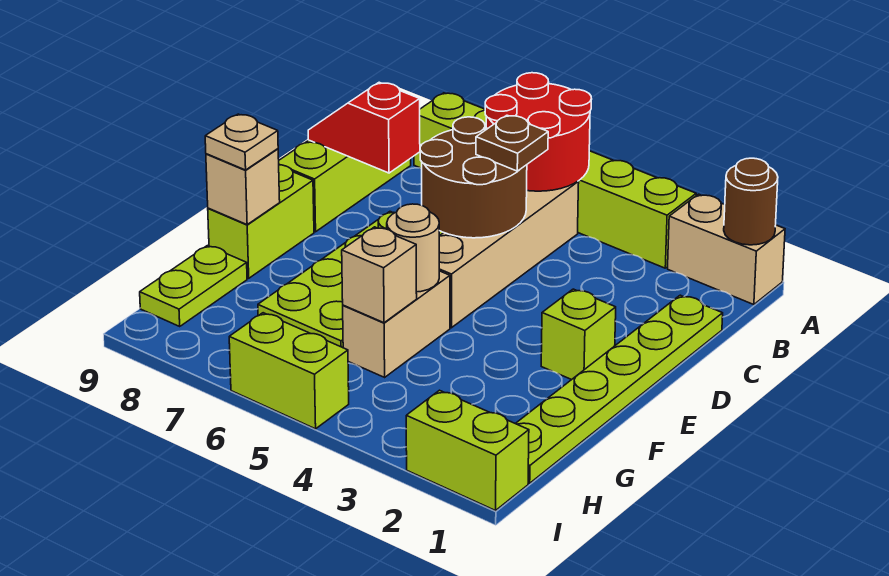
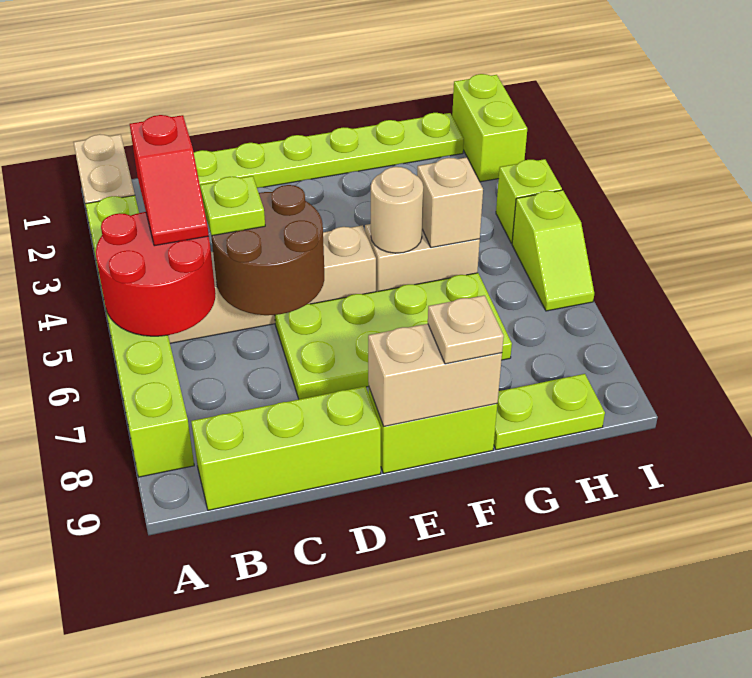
brown 1x1 round brick [724,158,778,245] -> none
brown 1x1 plate [476,115,548,171] -> lime 1x1 plate [200,176,265,236]
red 1x2 slope [308,82,420,173] -> red 1x2 slope moved to [130,115,209,246]
lime 1x1 brick [541,289,616,380] -> lime 1x1 brick moved to [496,159,562,243]
tan 1x1 brick [206,149,280,225] -> tan 1x2 brick [368,324,502,426]
lime 1x2 brick [229,313,349,429] -> lime 1x2 slope [512,190,594,311]

